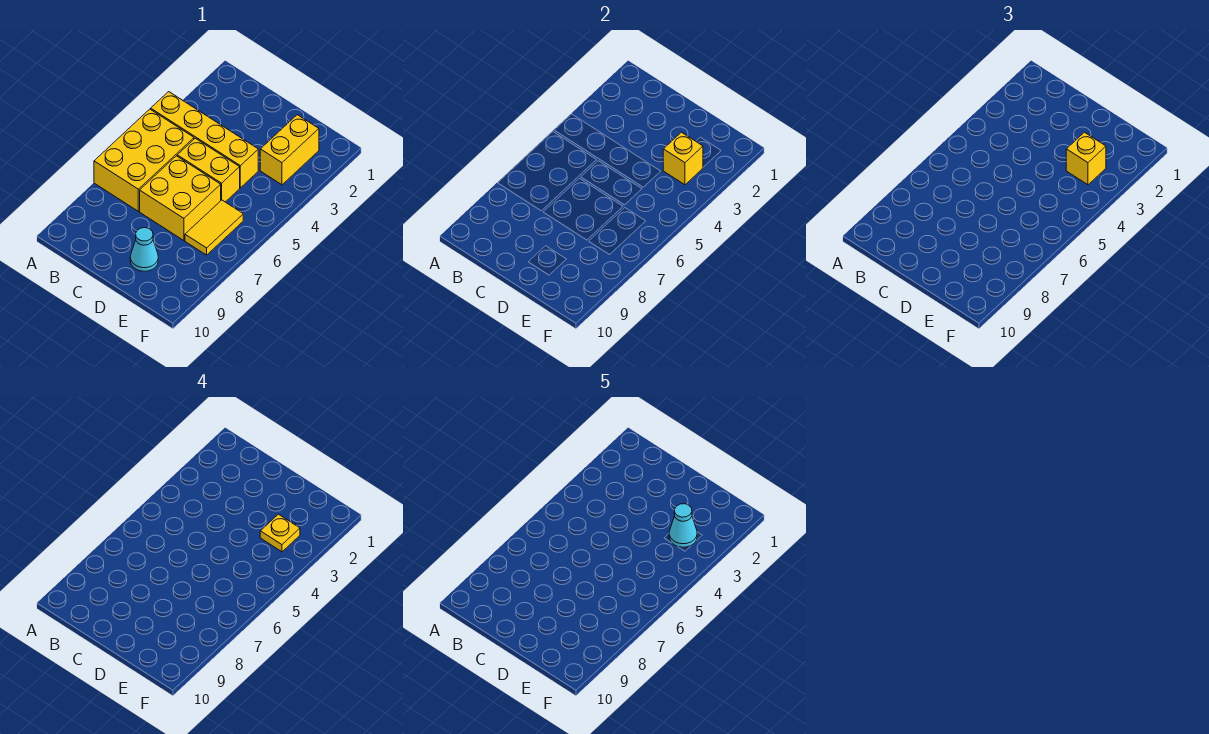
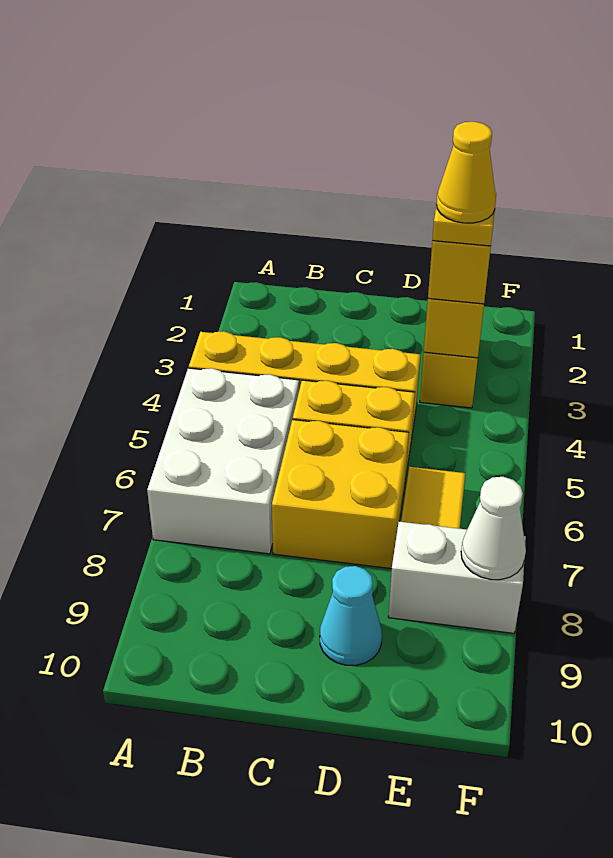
yellow 2x3 brick [94,109,194,211] -> white 2x3 brick [147,368,299,554]
cyan 1x1 cone [669,504,697,547] -> yellow 1x1 cone [437,122,496,223]
none -> white 1x2 brick [388,522,526,633]
none -> white 1x1 cone [461,477,526,580]

